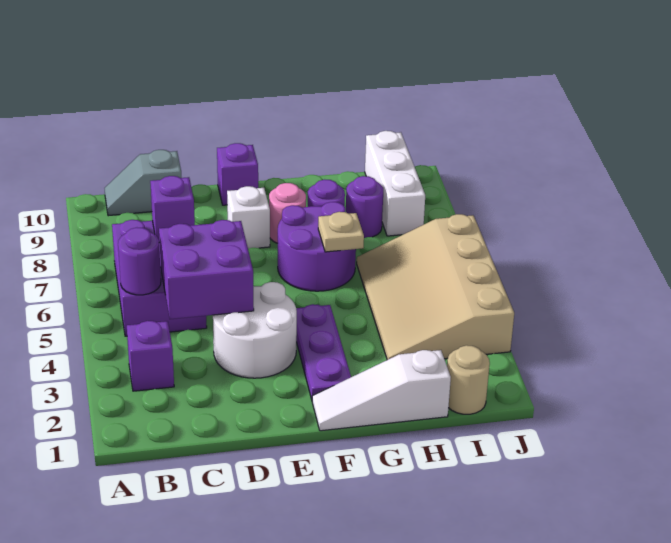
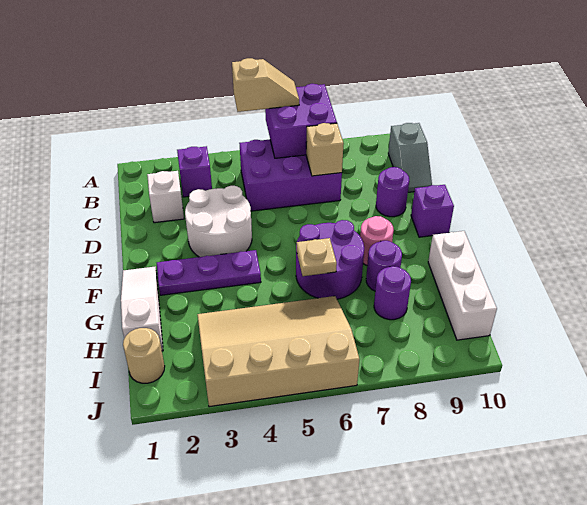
none -> tan 1x2 slope [232,58,299,112]
purple 1x1 round brick [118,228,161,295] -> purple 1x1 round brick moved to [376,167,409,217]
grey 1x2 slope [105,150,182,216] -> grey 1x2 slope turned to [388,123,432,192]
purple 2x2 brick [159,220,254,319] -> purple 2x2 brick moved to [265,84,337,158]
purple 1x1 brick [150,176,195,243] -> tan 1x1 brick [306,123,344,176]
white 1x1 brick [227,186,270,249] -> white 1x1 brick moved to [147,171,184,223]
white 1x3 brick [365,131,425,236] -> white 1x3 brick turned to [428,231,497,340]

